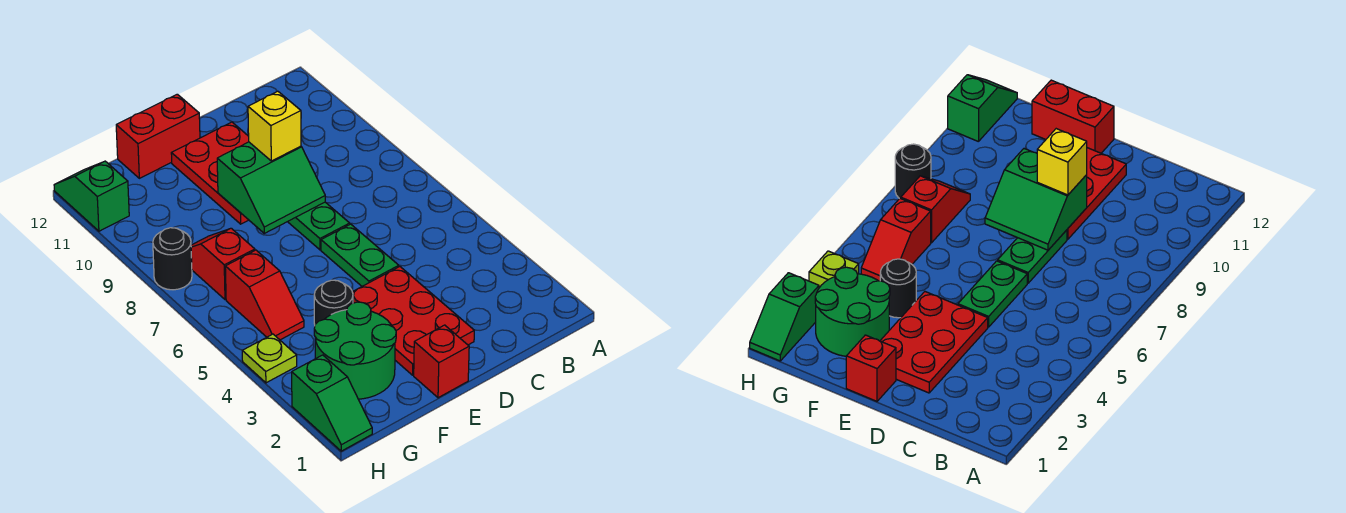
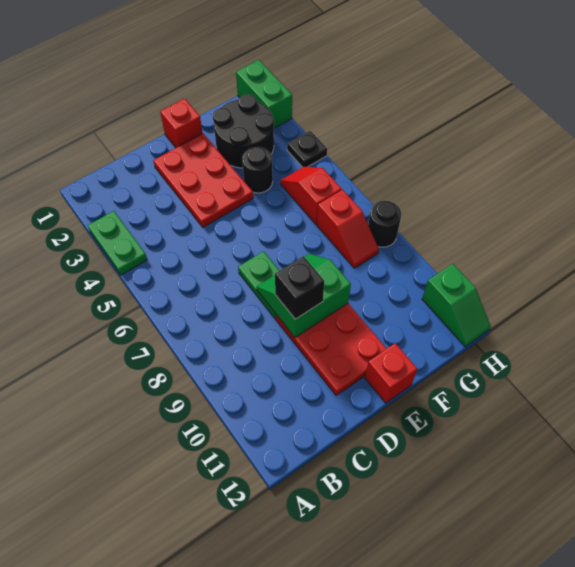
green 1x2 plate [321,224,399,286] -> green 1x2 plate moved to [88,211,147,275]
yellow 1x1 brick [248,91,301,161] -> black 1x1 brick [275,256,324,319]
red 1x2 brick [116,94,200,178] -> red 1x1 brick [365,343,417,403]
green 2x2 round brick [314,302,396,399] -> black 2x2 round brick [213,94,274,168]
green 1x2 slope [292,355,372,451] -> green 1x2 brick [236,60,292,128]
lime 1x1 plate [242,334,297,383] -> black 1x1 plate [287,131,327,167]

